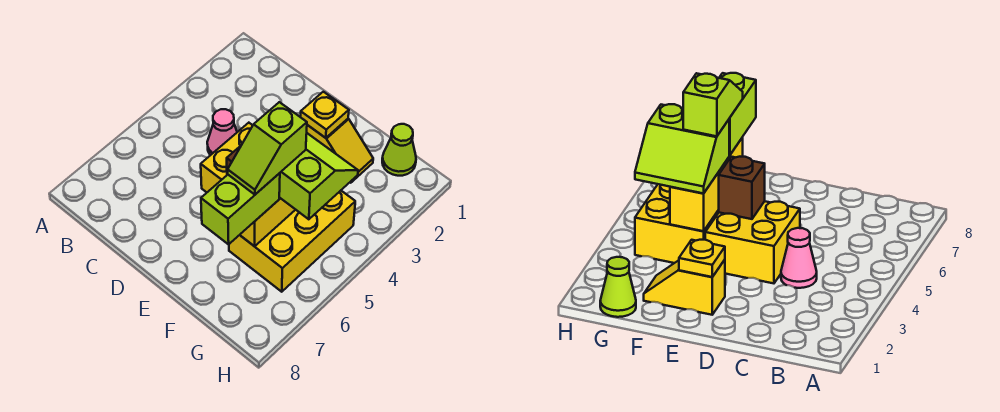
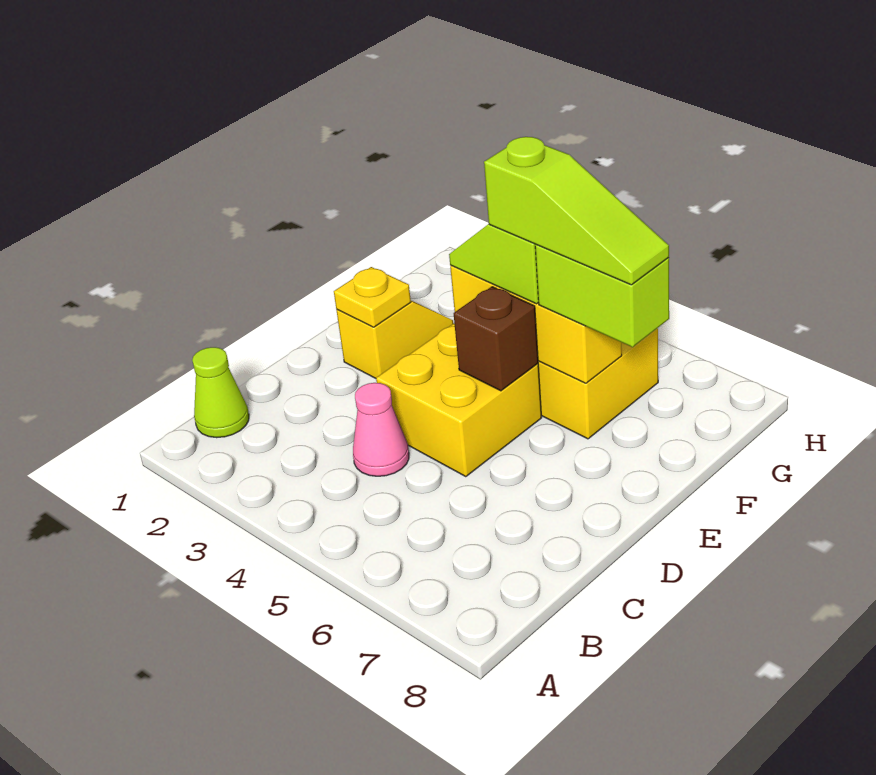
lime 1x2 slope [228,102,307,195] -> lime 1x3 slope [484,137,669,285]
lime 1x1 cone [382,124,416,176] -> lime 1x1 cone moved to [192,347,249,438]

